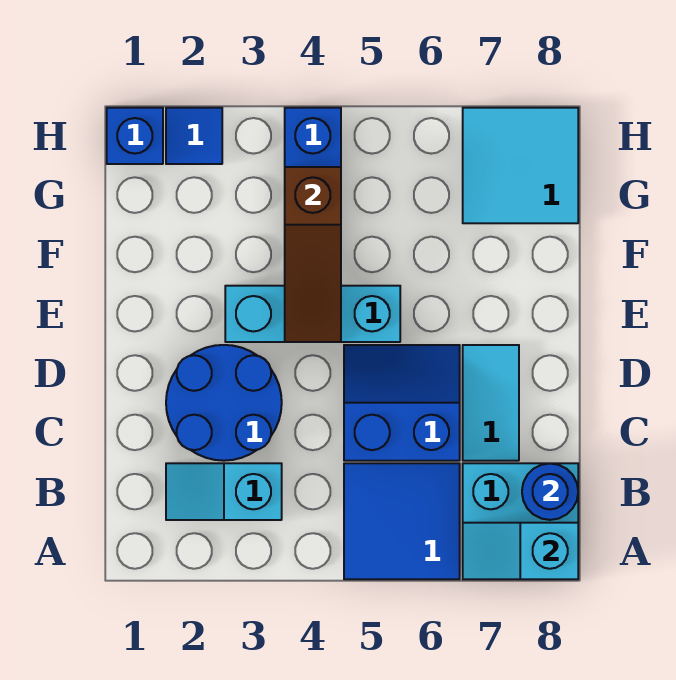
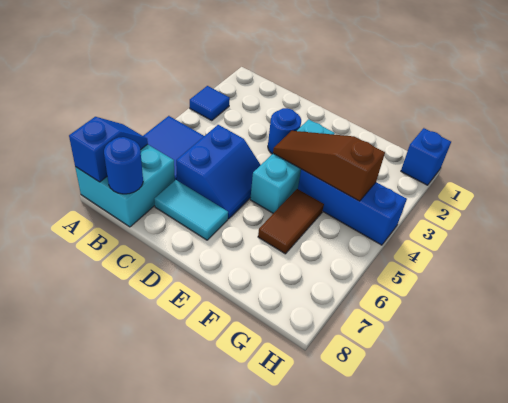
cyan 1x2 slope [463,523,578,579] -> blue 1x2 slope [69,117,148,182]
cyan 1x2 slope [166,463,282,520] -> none
blue 2x2 round brick [166,345,282,461] -> blue 1x1 round brick [268,108,301,154]
none -> brown 1x2 tile [258,189,324,254]
cyan 2x2 tile [463,108,578,223] -> none
blue 1x1 tile [166,108,222,164] -> blue 1x1 tile moved to [190,86,230,120]

